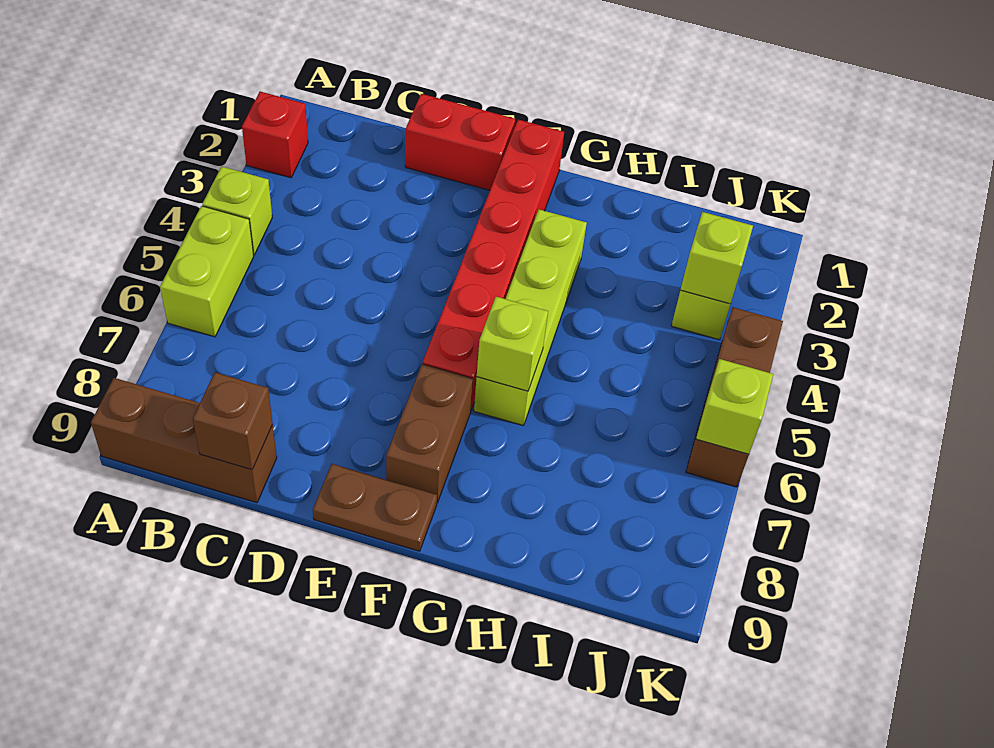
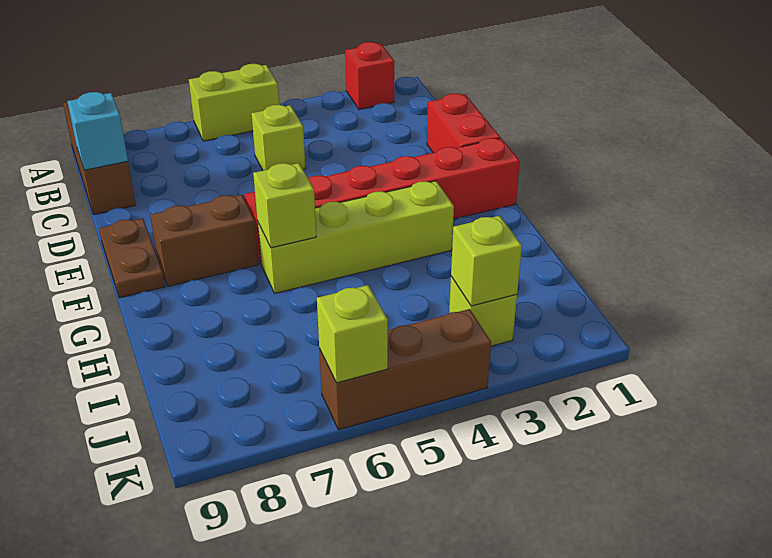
lime 1x1 brick [202,166,272,255] -> lime 1x1 brick moved to [251,105,306,171]
brown 1x1 brick [193,372,273,470] -> cyan 1x1 brick [67,92,128,170]

